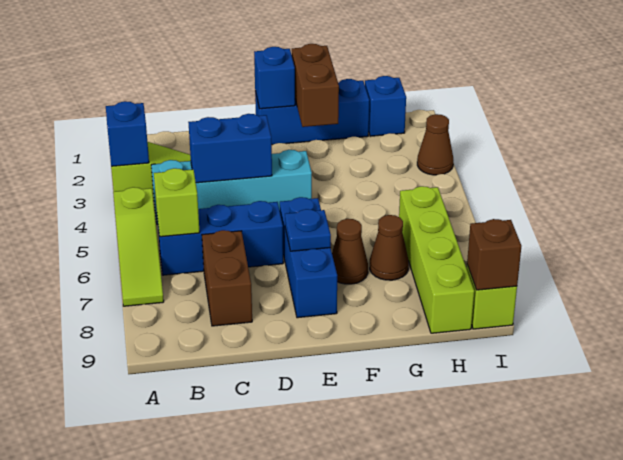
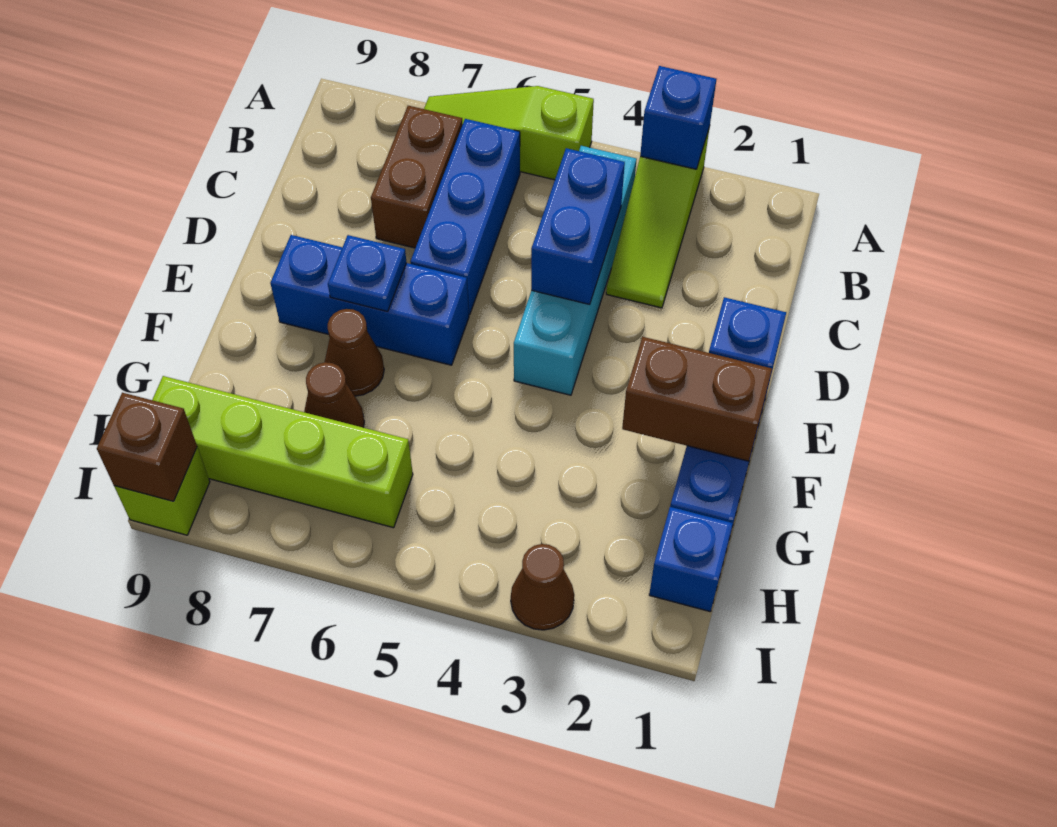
lime 1x1 brick [154,168,200,237] -> none
brown 1x2 brick [202,230,252,326] -> brown 1x2 brick turned to [371,106,463,248]

